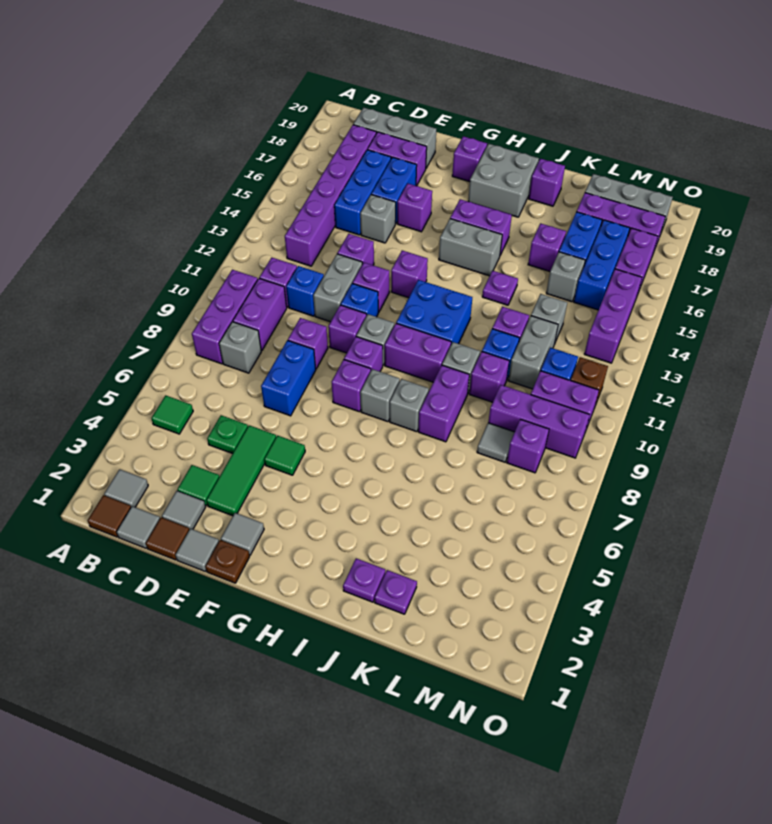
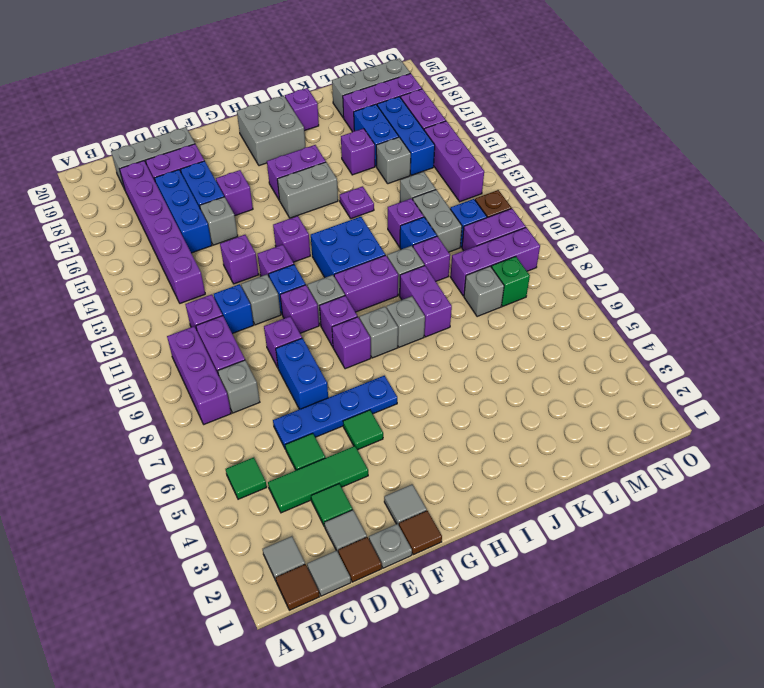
green 1x1 plate [207,415,248,454] -> green 1x1 tile [285,433,325,470]
none -> blue 1x4 plate [273,376,397,449]
grey 1x1 tile [175,529,219,571] -> grey 1x1 plate [369,524,412,568]
green 1x3 tile [206,425,276,516] -> green 1x3 tile turned to [268,446,368,513]
grey 1x2 brick [313,254,362,322] -> grey 1x1 brick [241,274,281,325]
brown 1x1 plate [205,540,250,583] -> brown 1x1 tile [399,511,442,555]
purple 1x1 brick [452,136,487,182] -> none
purple 1x1 plate [343,558,385,602] -> none
purple 1x1 plate [374,570,417,614] -> none
grey 1x1 tile [477,423,514,462] -> grey 1x1 brick [464,266,504,317]
purple 1x1 brick [507,419,549,473] -> green 1x1 brick [492,256,530,306]

